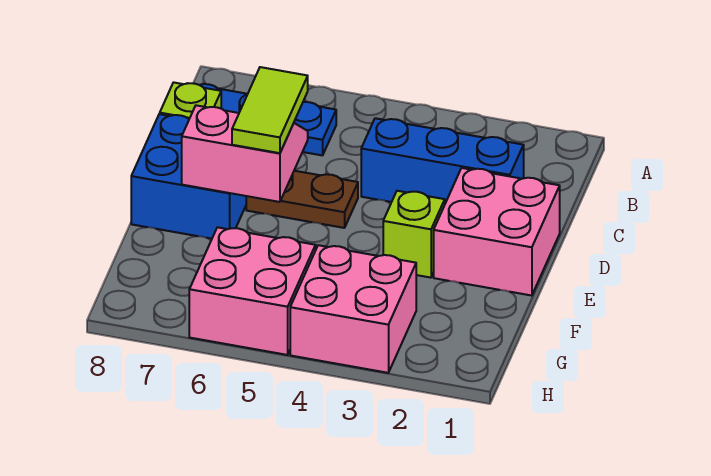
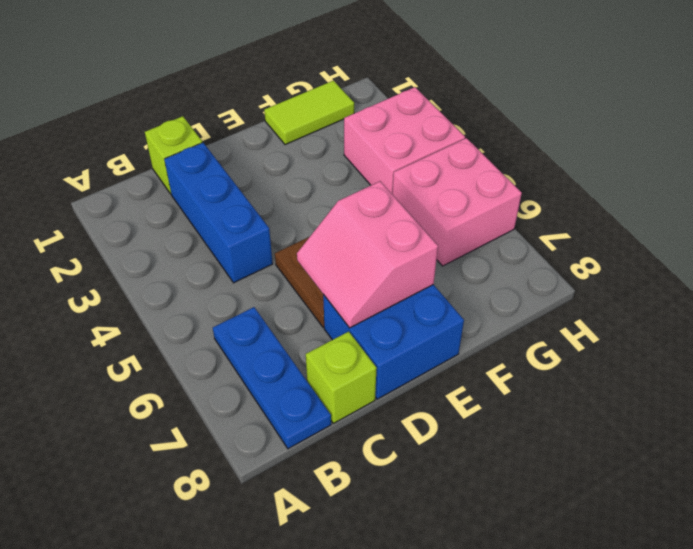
pink 2x2 brick [434,168,560,296] -> none
lime 1x2 tile [232,67,308,153] -> lime 1x2 tile moved to [264,81,354,145]
lime 1x1 brick [383,191,445,278] -> lime 1x1 brick moved to [145,116,202,194]

